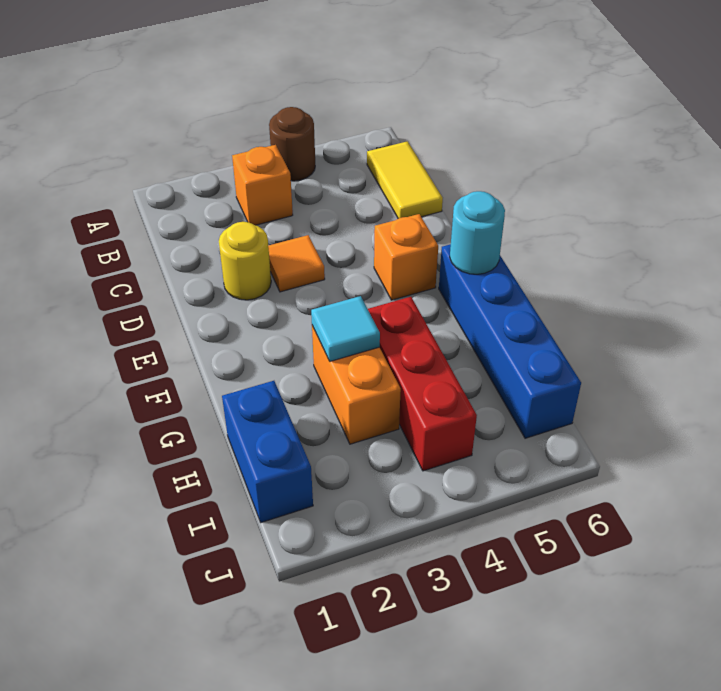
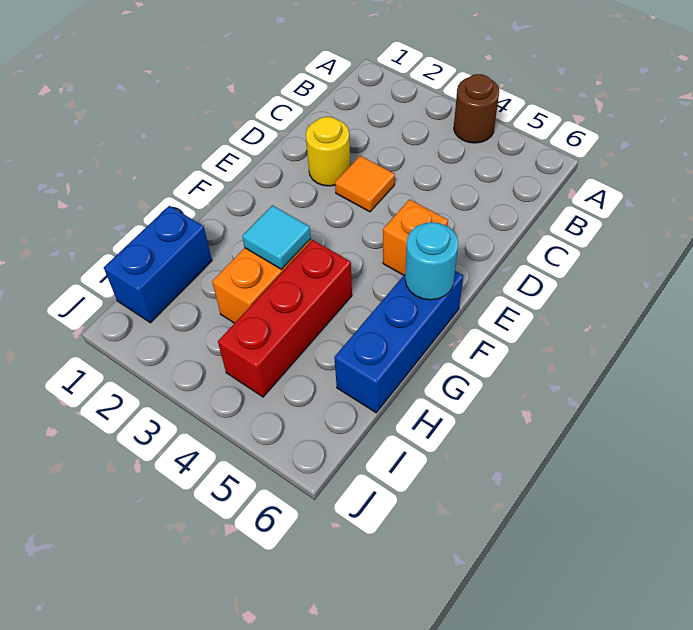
orange 1x1 brick [232,145,293,225] -> none
yellow 1x2 tile [367,141,443,219] -> none
blue 1x4 brick [439,244,581,438] -> blue 1x3 brick [334,271,463,413]

